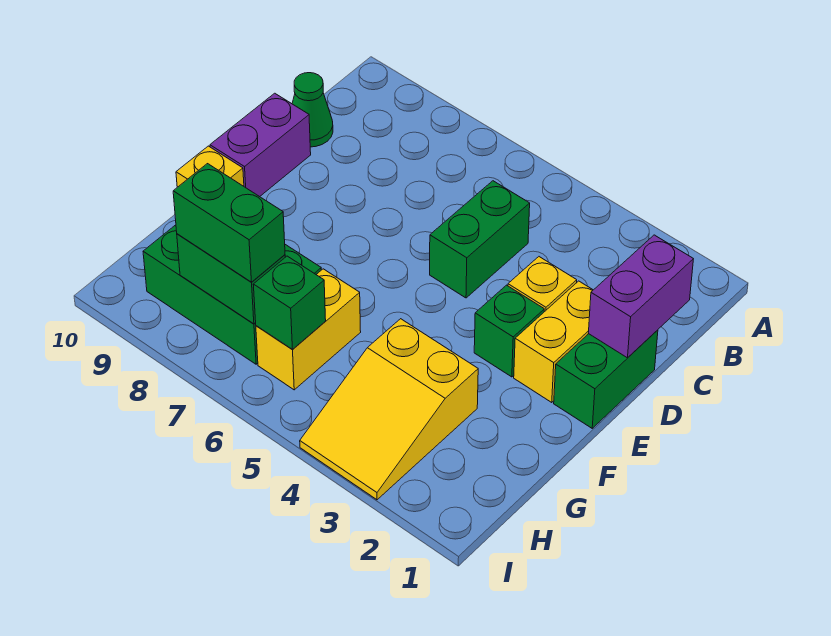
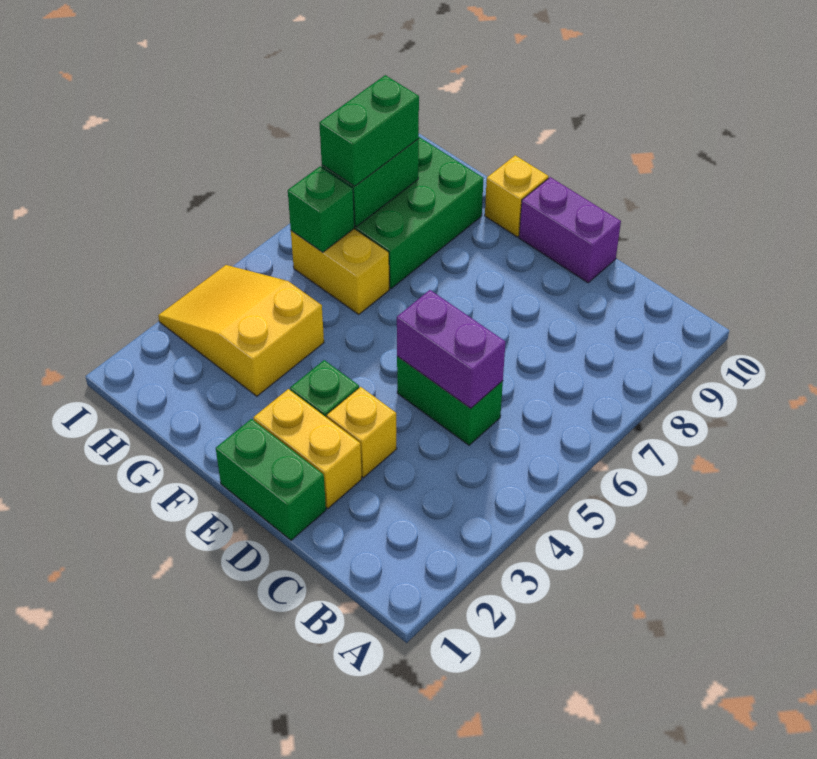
purple 1x2 brick [588,235,693,358] -> purple 1x2 brick moved to [397,290,505,408]
green 1x1 cone [292,73,333,147] -> none

